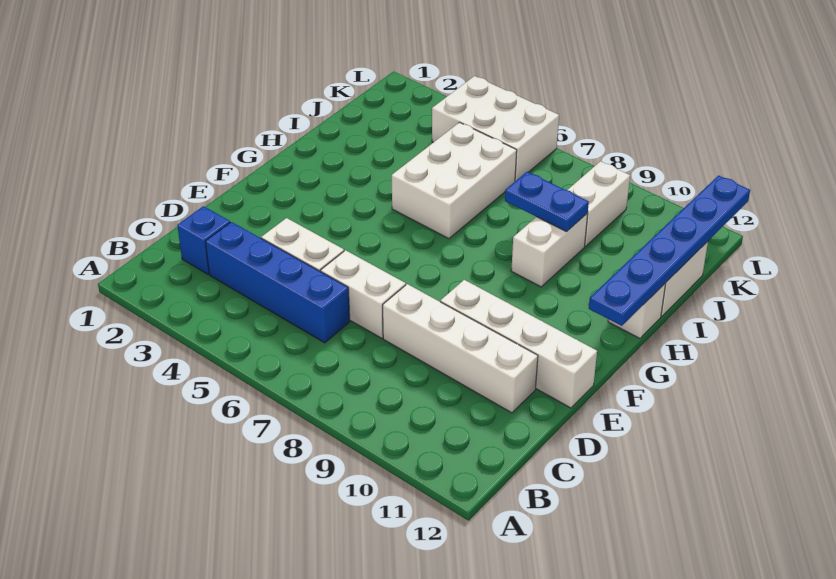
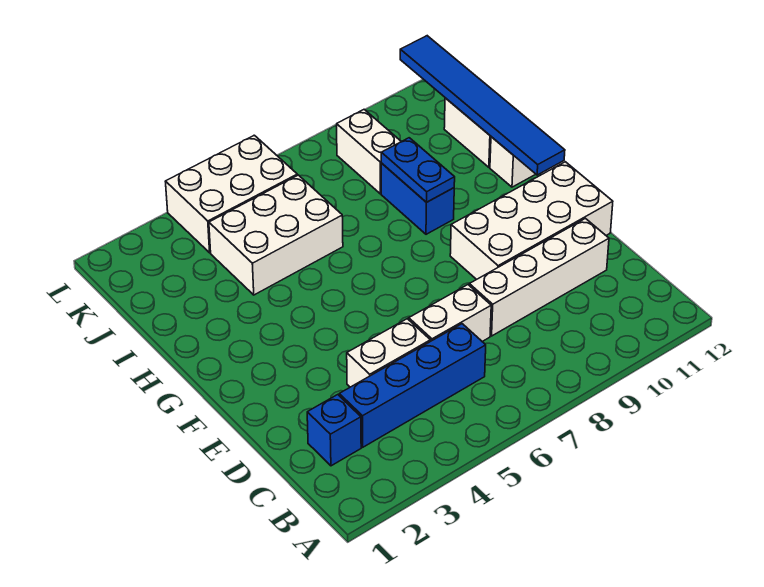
white 1x4 brick [440,280,597,408] -> white 2x4 brick [450,162,613,280]
blue 1x6 plate [589,175,750,326] -> blue 1x6 tile [400,36,565,175]
white 2x3 brick [392,122,517,239] -> white 2x3 brick turned to [209,175,343,295]
white 1x2 brick [511,214,588,287] -> blue 1x2 brick [381,163,454,234]
blue 1x2 plate [505,172,589,232] -> blue 1x2 plate turned to [381,138,455,202]

